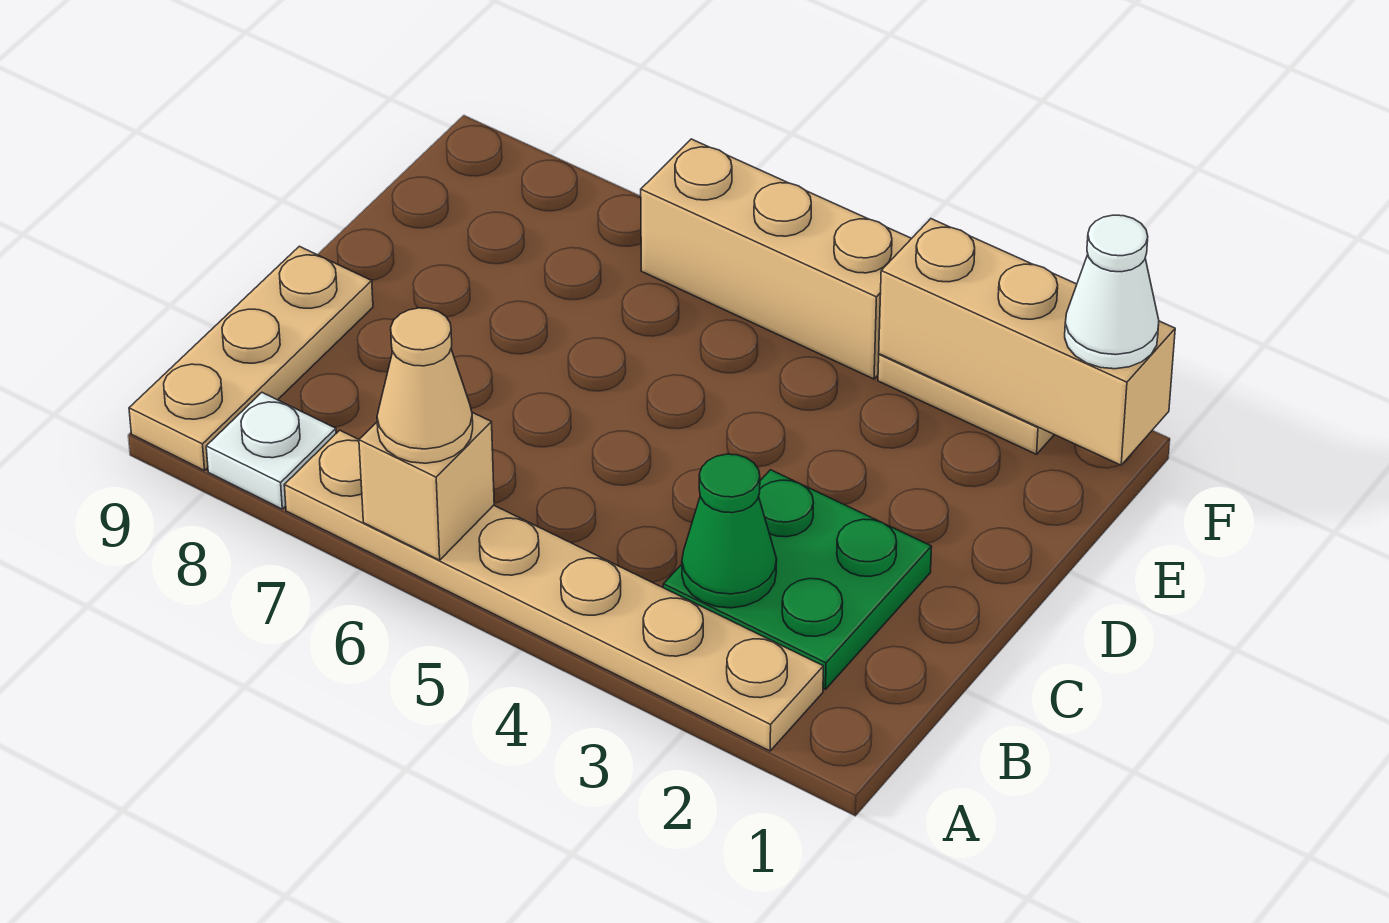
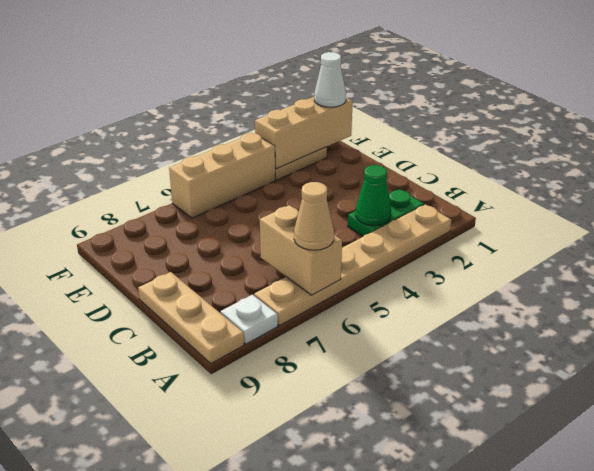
tan 1x1 brick [359,412,494,560] -> tan 1x2 brick [260,205,342,295]
green 2x2 plate [663,470,932,689] -> green 1x2 plate [348,189,424,236]

